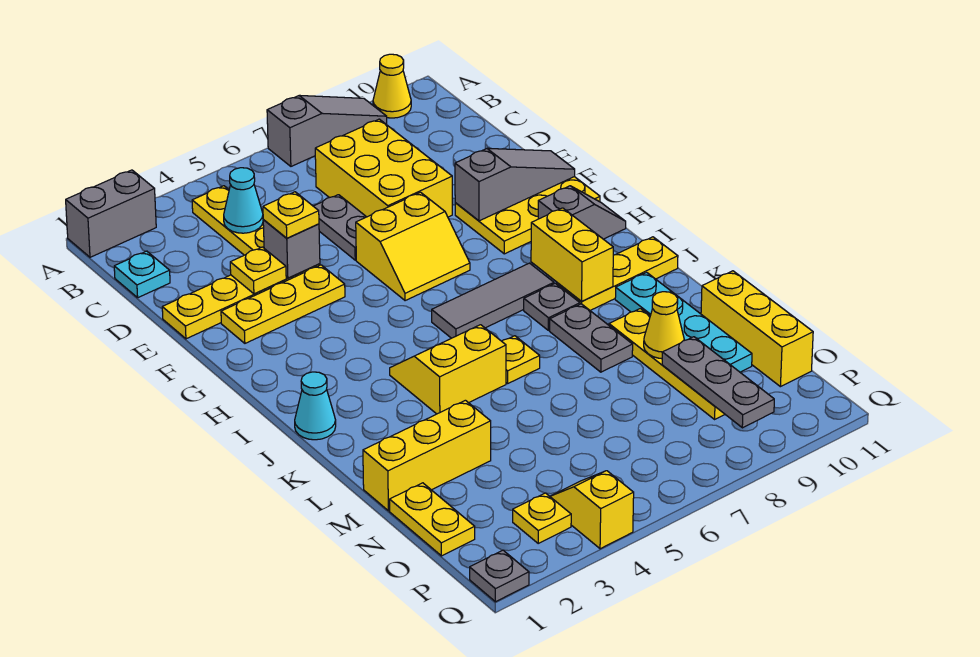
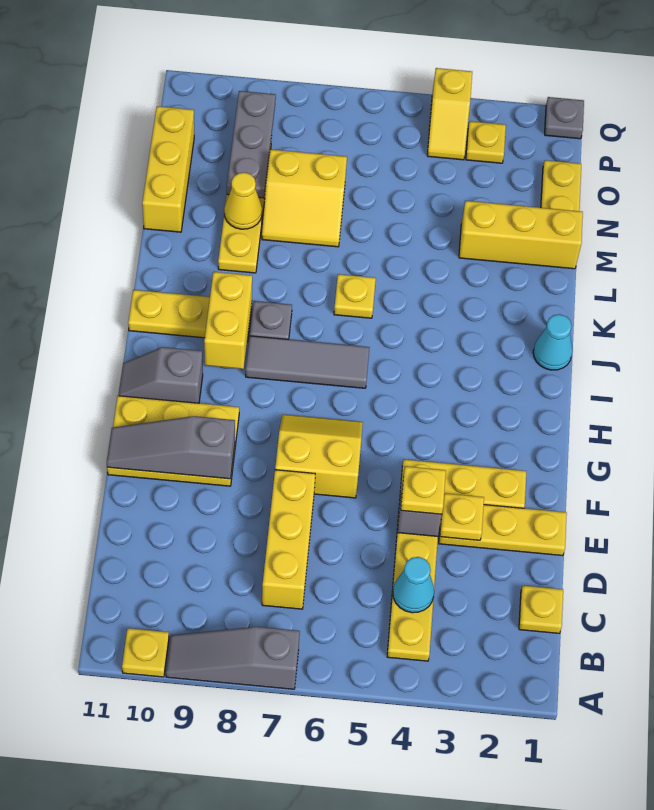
grey 1x2 brick [66,170,156,257] -> none
yellow 1x1 cone [373,54,411,118] -> yellow 1x1 plate [122,628,169,677]
cyan 1x1 plate [114,251,170,298] -> yellow 1x1 plate [519,586,563,633]
yellow 2x3 brick [315,119,452,217] -> yellow 1x3 brick [262,470,315,609]
grey 1x2 plate [314,195,366,260] -> none
yellow 2x2 slope [390,325,506,414] -> yellow 2x2 slope moved to [262,149,347,247]
grey 1x2 plate [550,304,633,372] -> none
cyan 1x4 plate [615,272,752,372] -> none

